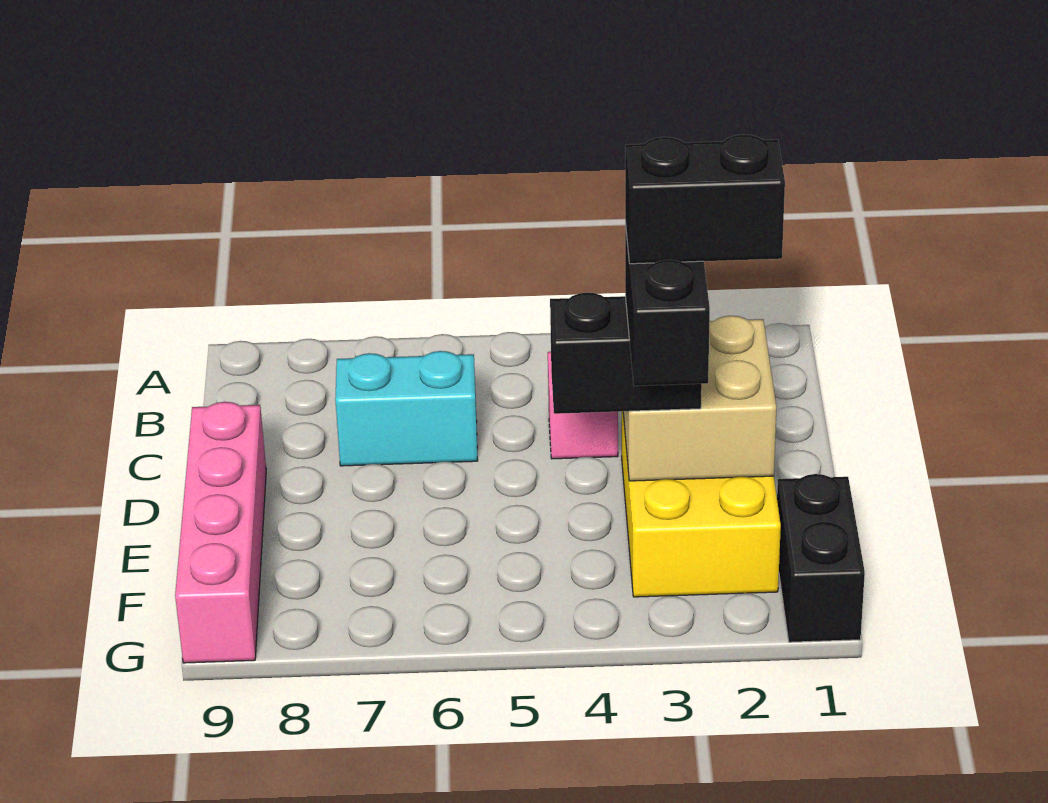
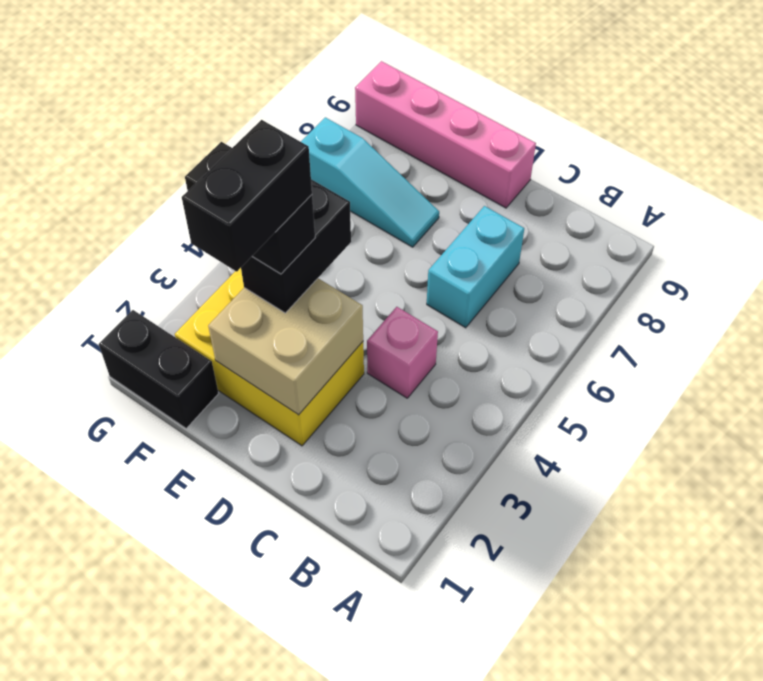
none -> cyan 1x3 slope [301,117,439,247]

